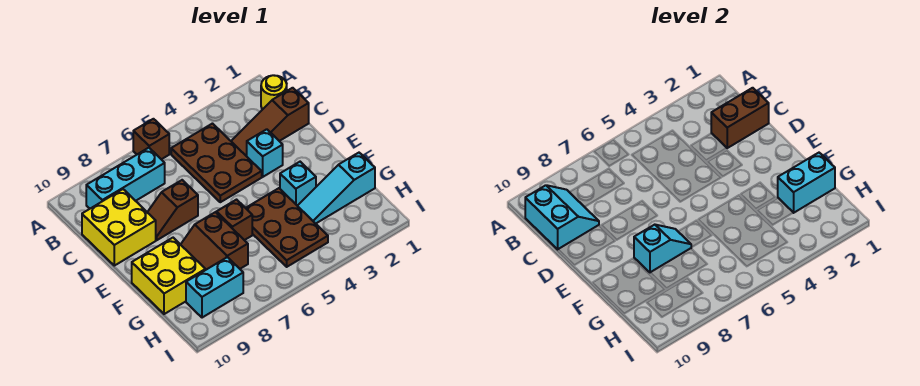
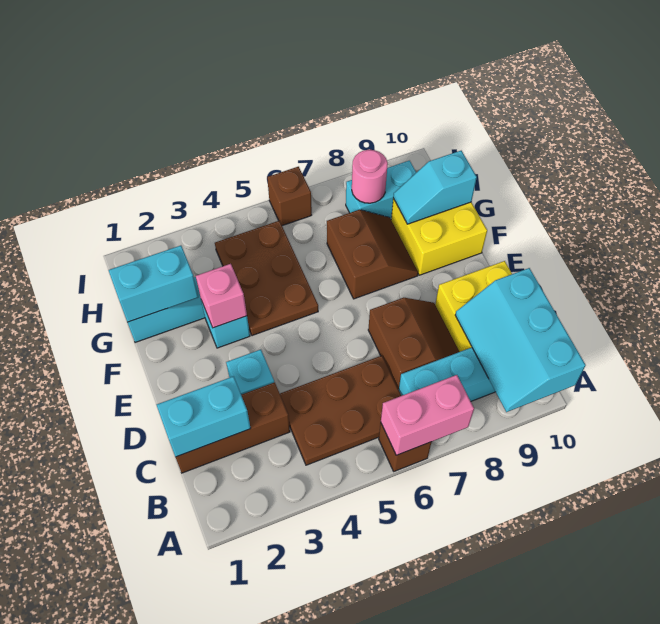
none -> pink 1x2 brick [381,375,474,455]
yellow 1x1 round brick [261,75,287,110] -> none
brown 2x3 plate [171,124,262,202] -> brown 2x3 plate turned to [280,356,401,465]
cyan 2x2 slope [525,185,599,249] -> cyan 2x3 slope [455,268,585,412]
brown 1x3 slope [231,88,309,156] -> brown 1x3 brick [176,382,290,473]
brown 1x2 brick [711,88,769,148] -> cyan 1x2 brick [156,376,251,457]
brown 1x2 slope [147,180,198,240] -> brown 2x2 slope [368,298,459,389]
none -> pink 1x1 brick [196,264,247,328]
brown 1x1 brick [216,200,252,240] -> brown 1x1 brick moved to [267,167,312,226]
cyan 1x2 slope [634,225,691,272] -> cyan 1x2 slope moved to [393,151,477,224]
none -> pink 1x1 round brick [352,150,388,203]

